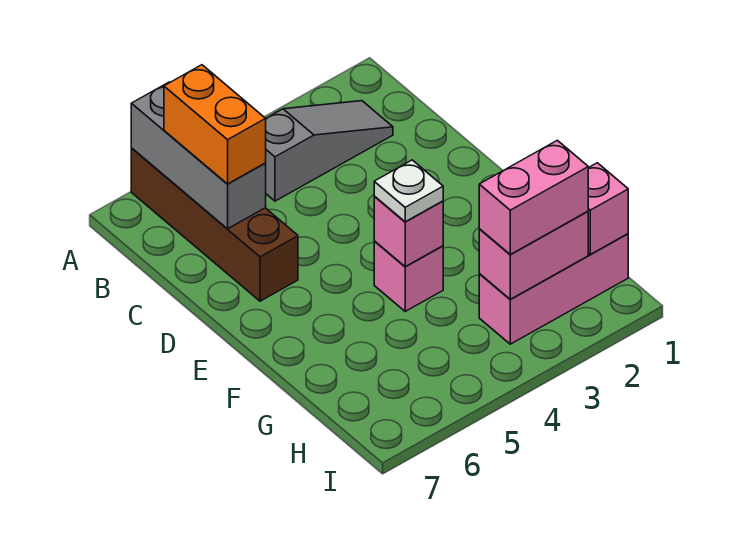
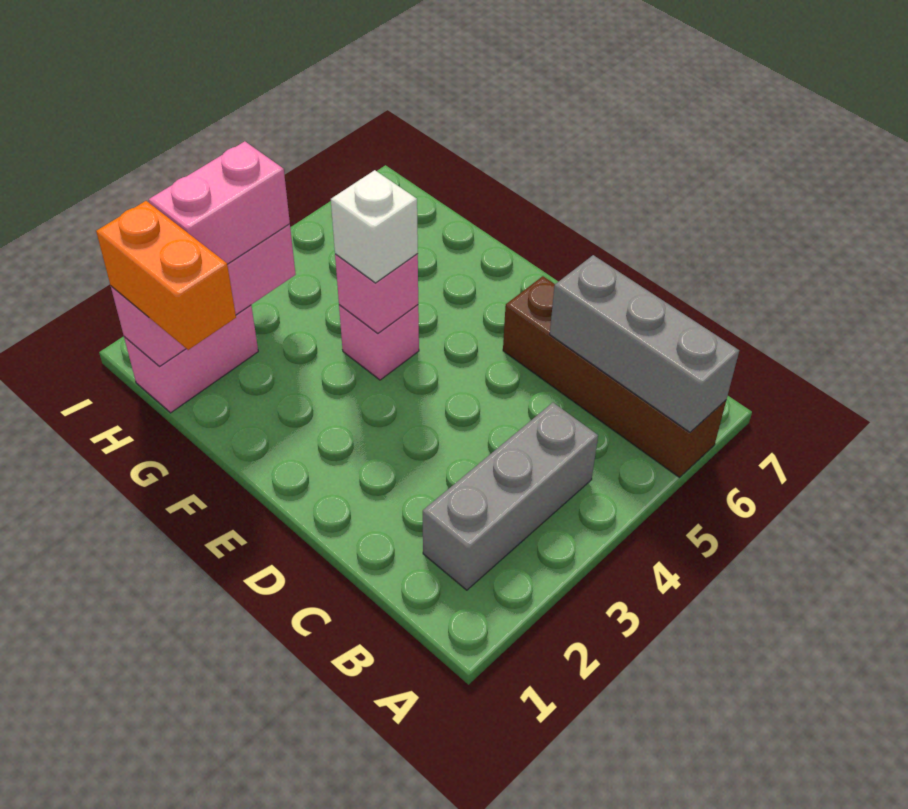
grey 1x3 slope [266,101,393,201] -> grey 1x3 brick [423,403,598,590]
orange 1x2 brick [164,65,266,184] -> orange 1x2 brick moved to [96,201,236,350]
white 1x1 plate [374,160,443,222] -> white 1x1 brick [331,170,418,283]
pink 1x3 brick [479,234,628,344] -> pink 1x2 brick [124,305,258,413]

